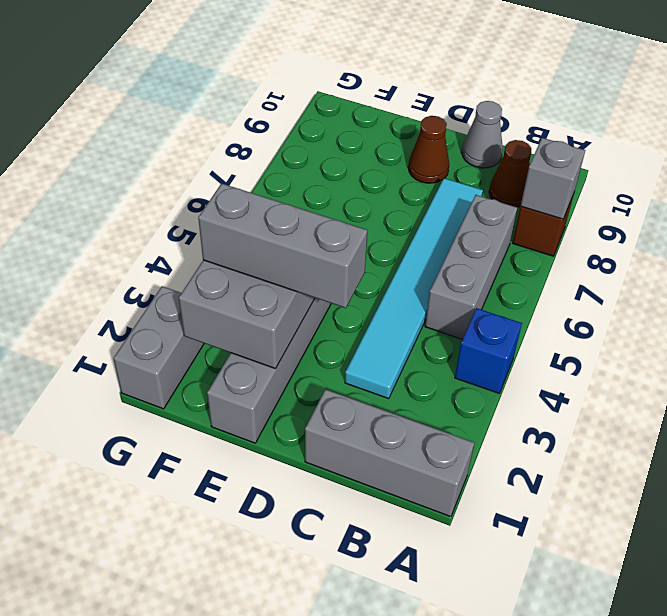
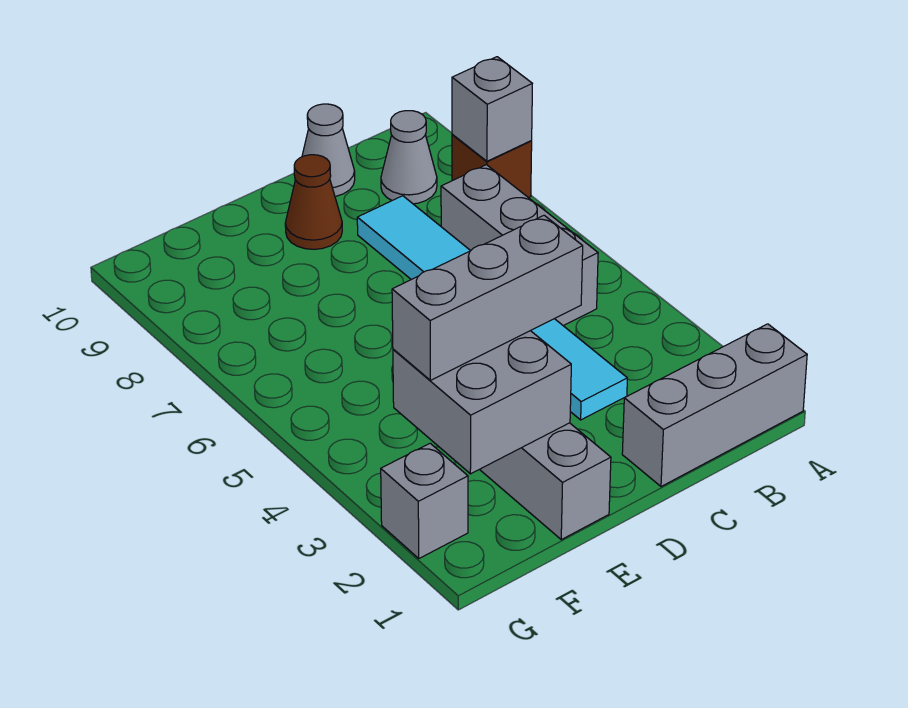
blue 1x1 brick [455,308,522,393] -> none
brown 1x1 cone [489,140,531,208] -> grey 1x1 cone [381,111,437,204]
grey 1x2 brick [113,286,204,409] -> grey 1x1 brick [381,443,468,558]

